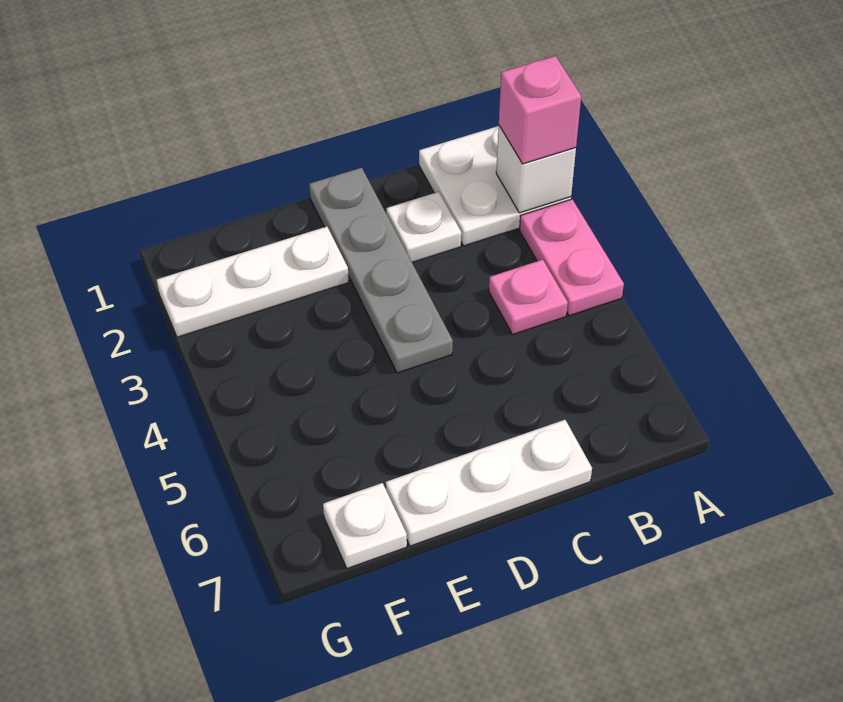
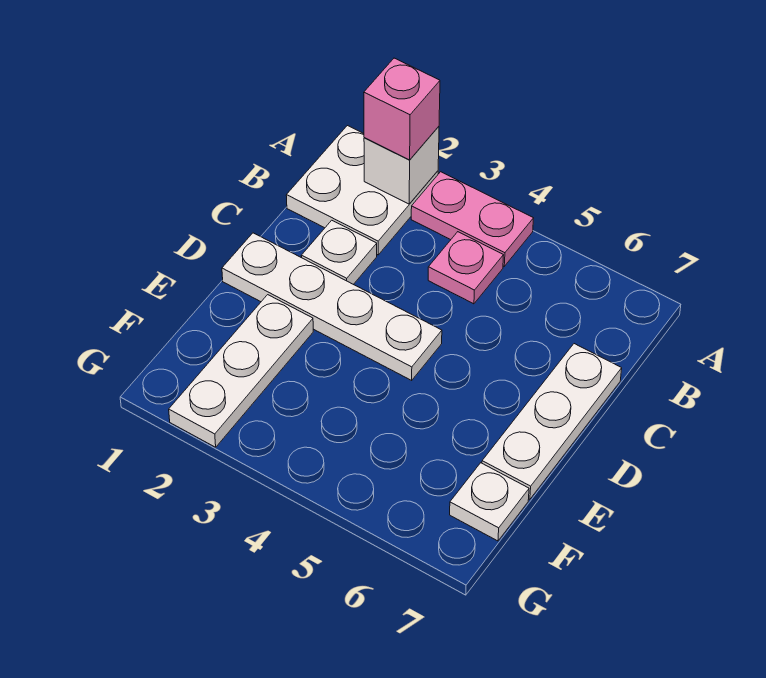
grey 1x4 plate [309,168,453,373] -> white 1x4 plate [222,233,442,380]

